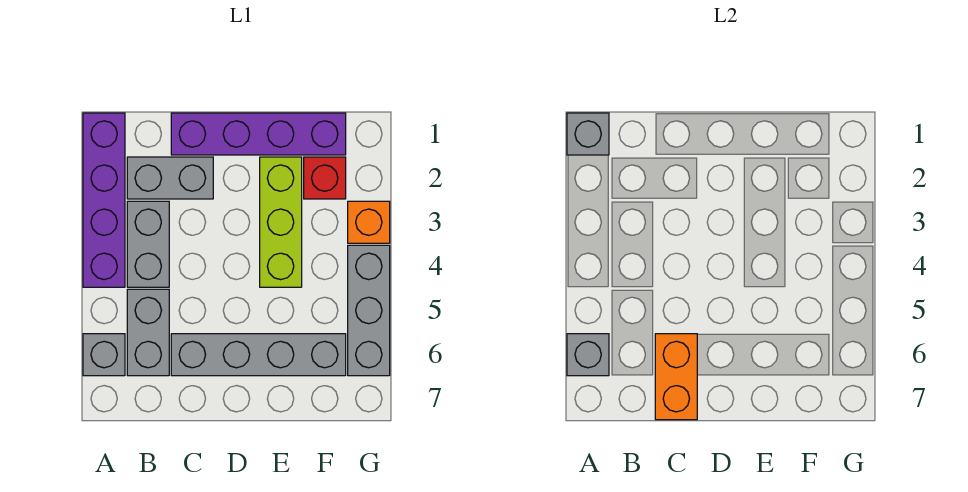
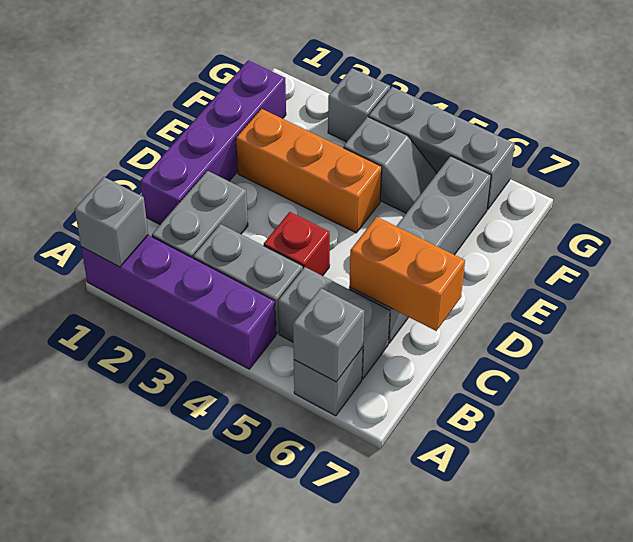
lime 1x3 brick [260,157,302,287] -> orange 1x3 brick [236,109,382,233]
red 1x1 brick [304,157,346,199] -> red 1x1 brick moved to [264,212,330,276]
none -> grey 1x2 slope [343,117,437,213]
orange 1x1 brick [348,201,390,243] -> grey 1x1 brick [328,68,390,142]

